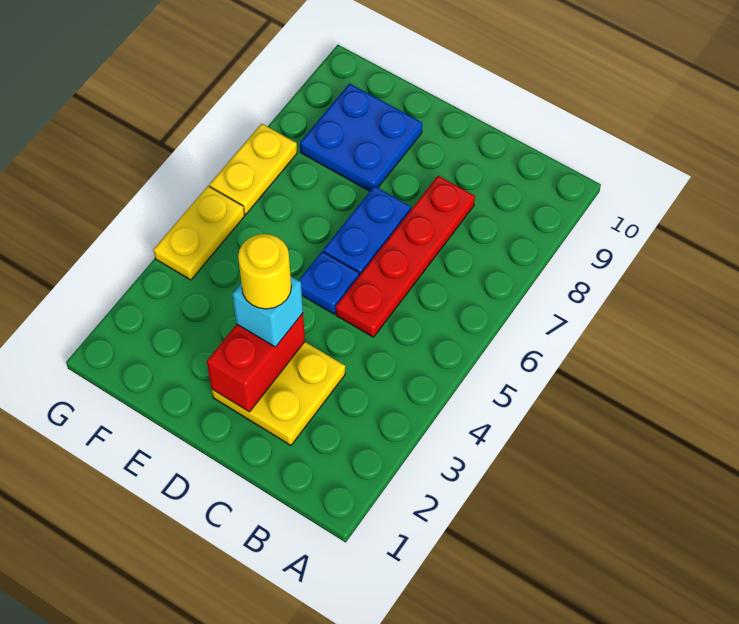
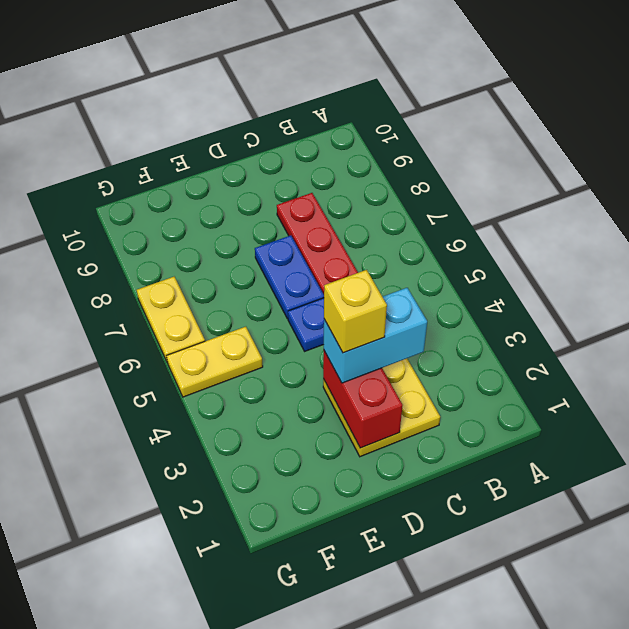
cyan 1x1 brick [232,277,303,347] -> cyan 1x2 brick [324,288,427,383]
yellow 1x1 round brick [238,234,291,309] -> yellow 1x1 brick [324,270,387,353]
blue 2x2 plate [300,84,422,191] -> none
yellow 1x2 plate [154,186,245,280] -> yellow 1x2 plate turned to [167,327,263,397]

